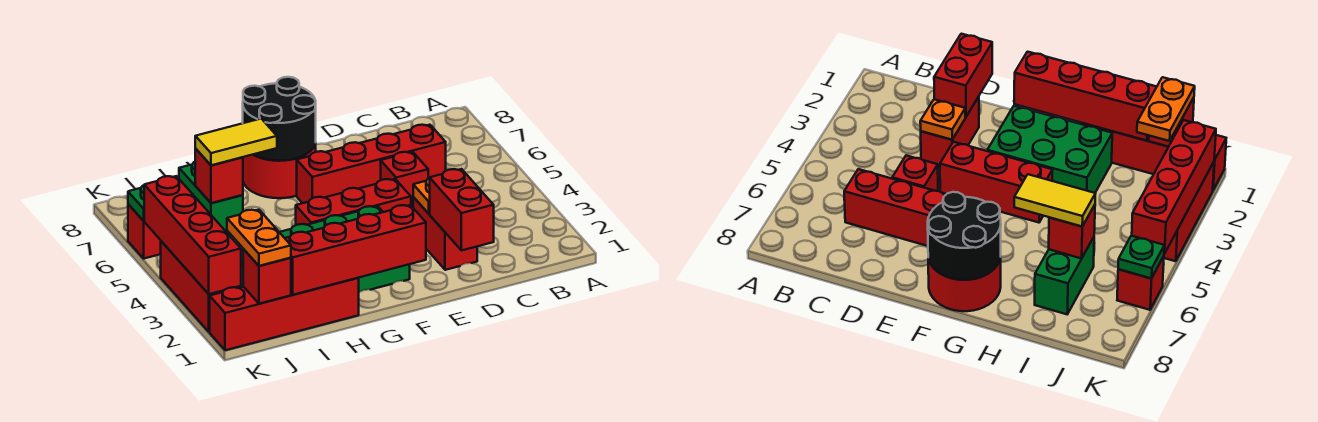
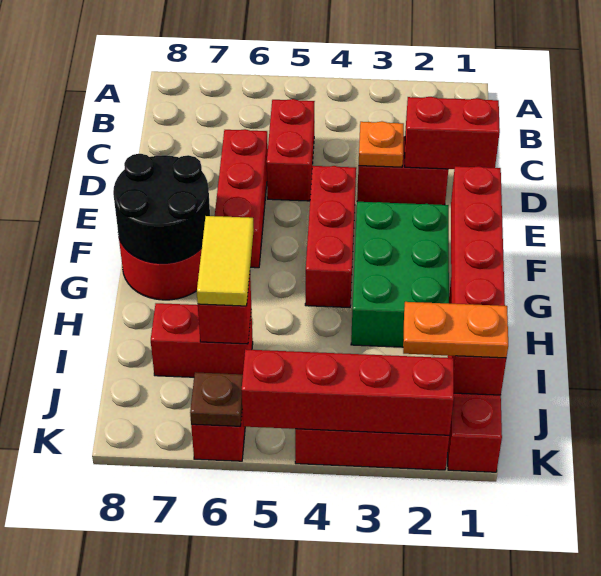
red 1x4 brick [297,125,446,203] -> red 1x3 brick [215,129,268,268]
red 1x1 brick [381,152,428,207] -> red 1x2 brick [267,99,315,201]
green 1x2 brick [179,162,243,235] -> red 1x2 brick [151,303,253,377]
green 1x1 plate [128,185,144,221] -> brown 1x1 plate [190,372,243,426]

